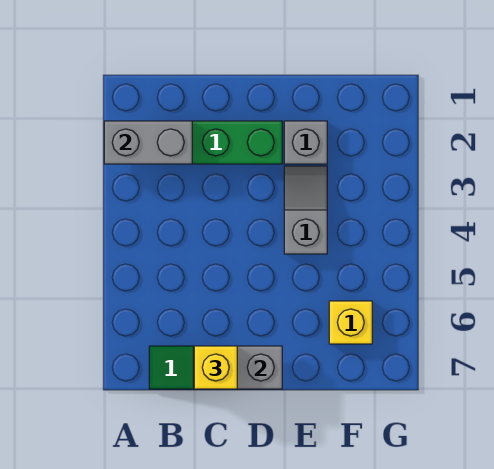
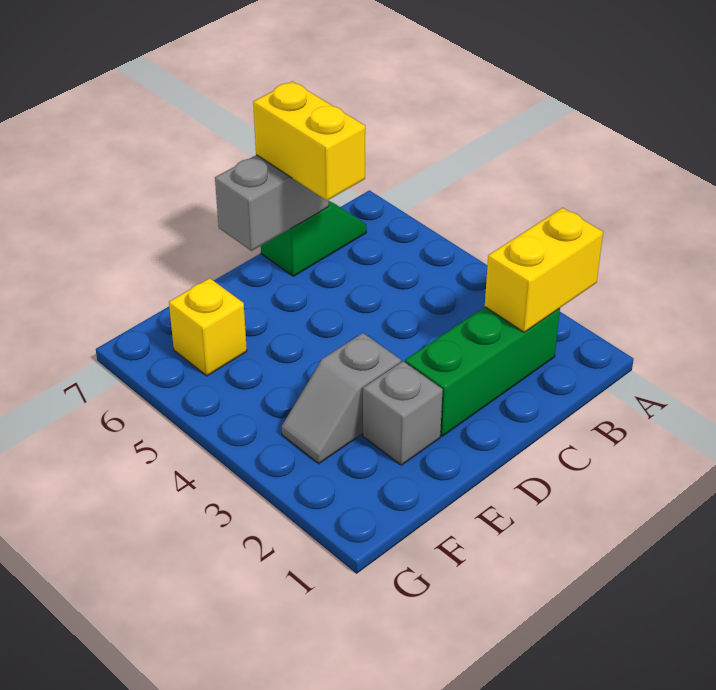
grey 1x2 brick [104,121,192,164] -> yellow 1x2 brick [485,208,603,332]
yellow 1x1 brick [194,346,237,389] -> yellow 1x2 brick [253,81,365,201]
grey 1x2 slope [284,166,327,254] -> grey 1x2 slope turned to [281,333,401,464]

